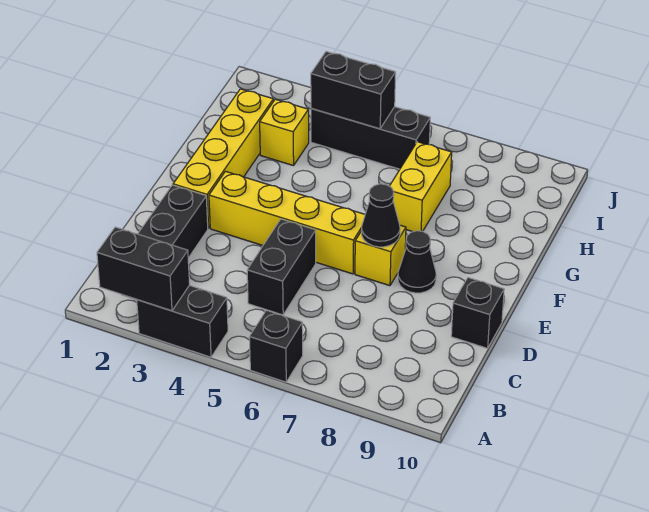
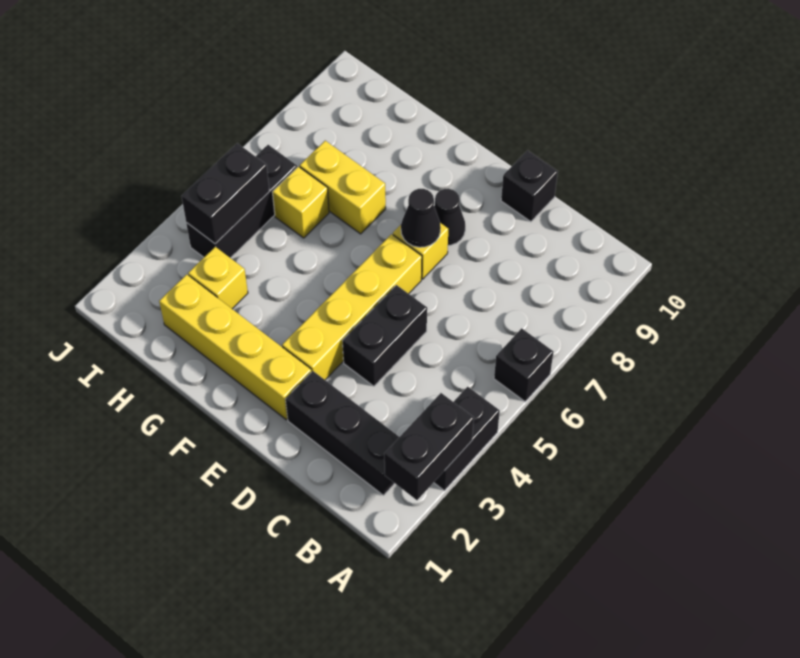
black 1x2 brick [247,219,316,315] -> black 1x2 brick turned to [342,285,427,386]
none -> yellow 1x1 brick [272,167,329,238]

